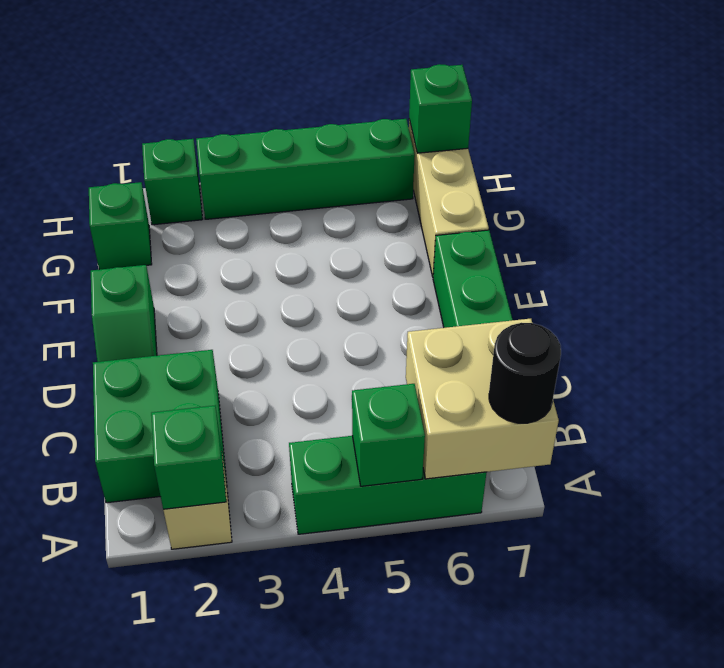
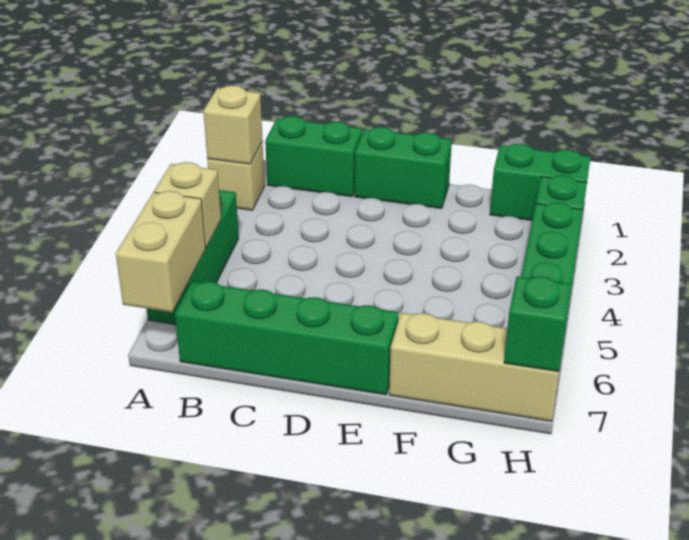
green 1x1 brick [151,406,226,509] -> tan 1x1 brick [203,86,263,164]
green 1x1 brick [352,384,425,486] -> tan 1x1 brick [154,162,221,247]
tan 2x2 brick [406,319,559,479] -> tan 1x2 brick [116,191,205,312]
black 1x1 round brick [489,323,561,423] -> none
green 2x2 brick [93,350,227,503] -> green 1x2 brick [265,116,362,197]
green 1x2 slope [91,265,157,362] -> green 1x2 brick [355,127,452,209]
green 1x1 brick [89,182,152,270] -> green 1x2 brick [490,144,591,221]

